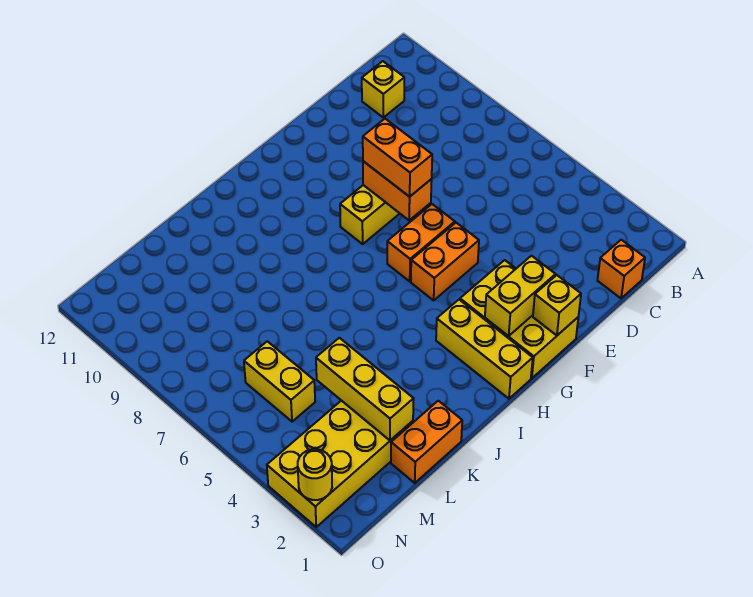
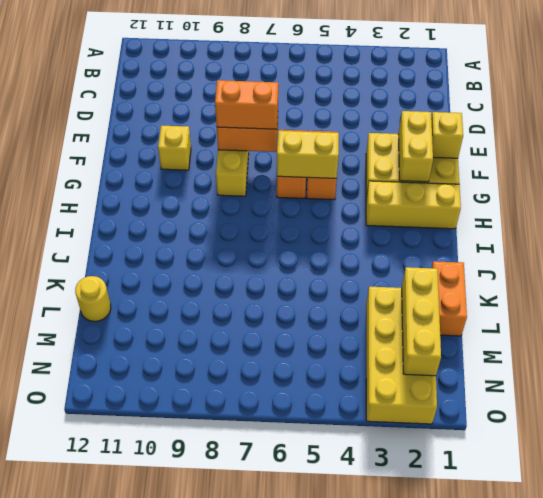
orange 1x1 brick [597,240,645,298] -> none
yellow 1x1 brick [362,61,404,117] -> yellow 1x1 brick moved to [158,126,191,170]
yellow 1x3 brick [316,338,414,440] -> yellow 1x3 brick turned to [402,267,441,376]
yellow 1x2 brick [244,341,315,422] -> yellow 1x2 brick moved to [277,131,339,178]
yellow 1x1 round brick [298,449,332,500] -> yellow 1x1 round brick moved to [75,276,111,321]

